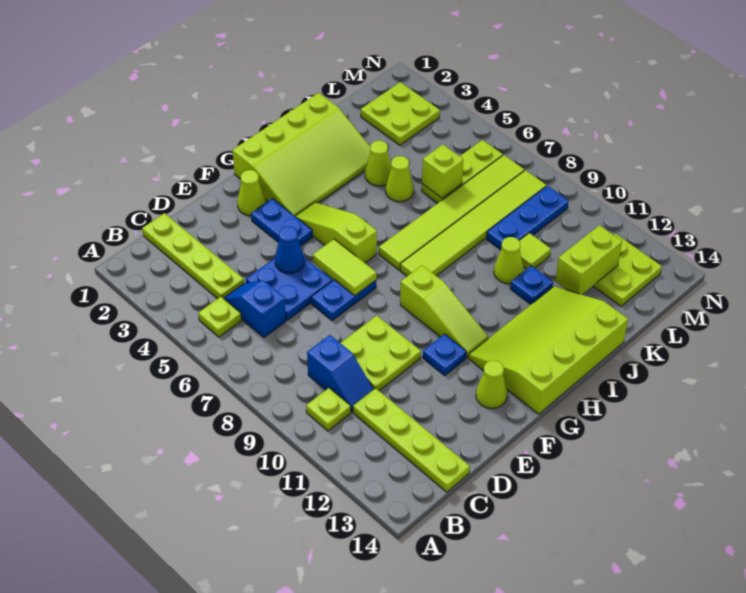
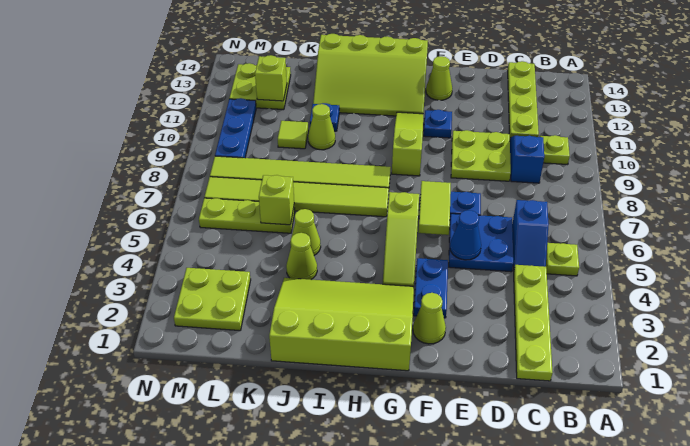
blue 1x3 plate [486,186,569,250] -> blue 1x3 plate turned to [215,98,256,158]
lime 1x2 brick [555,225,622,294] -> lime 1x1 brick [255,55,287,101]

